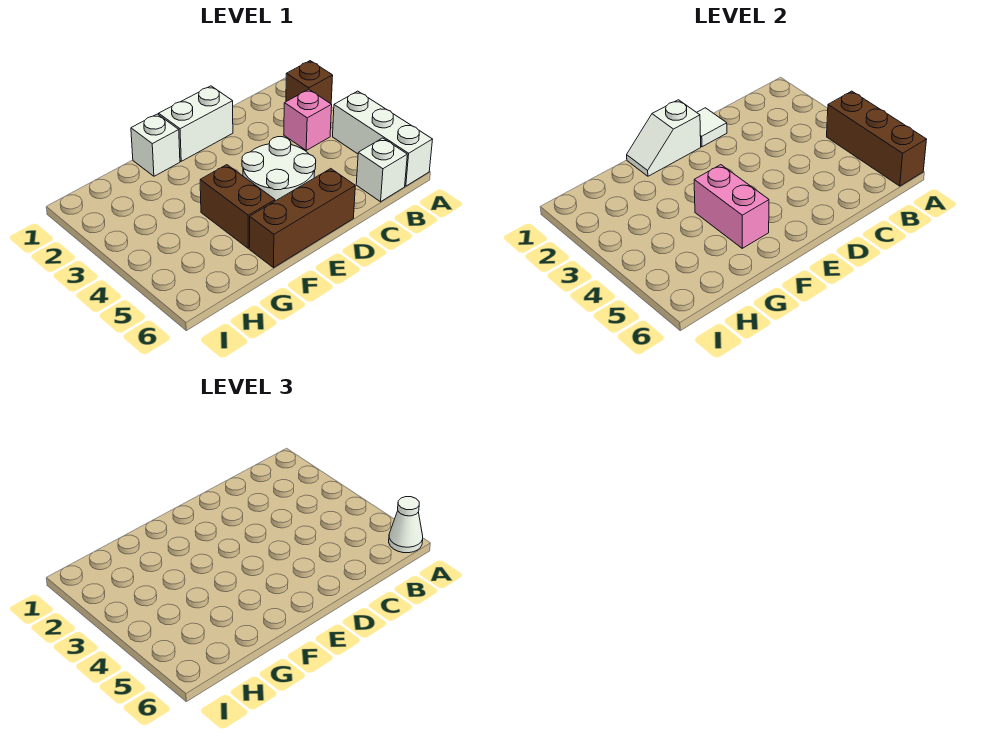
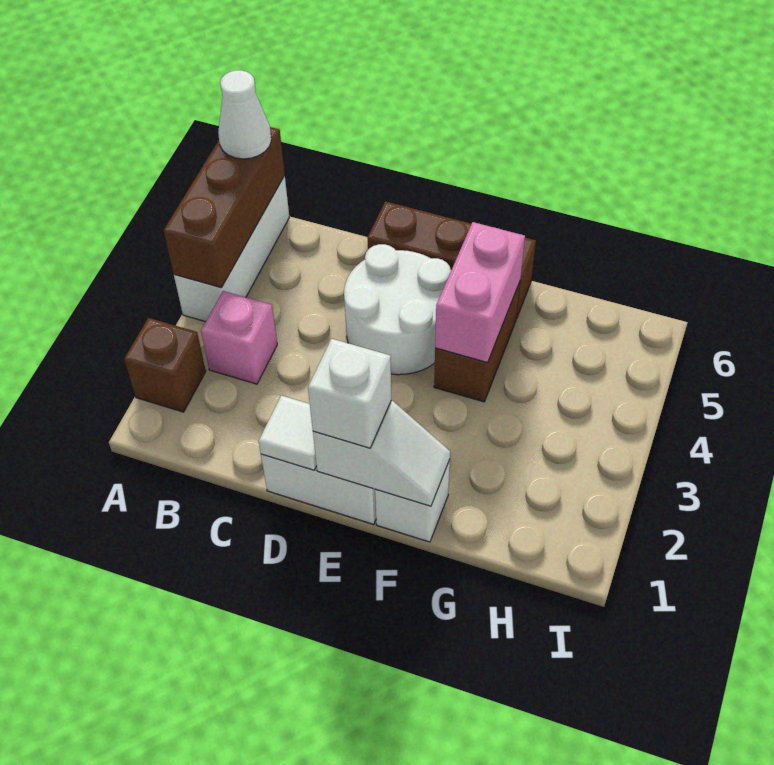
white 1x1 brick [356,138,407,202] -> white 1x1 brick moved to [308,339,391,448]

